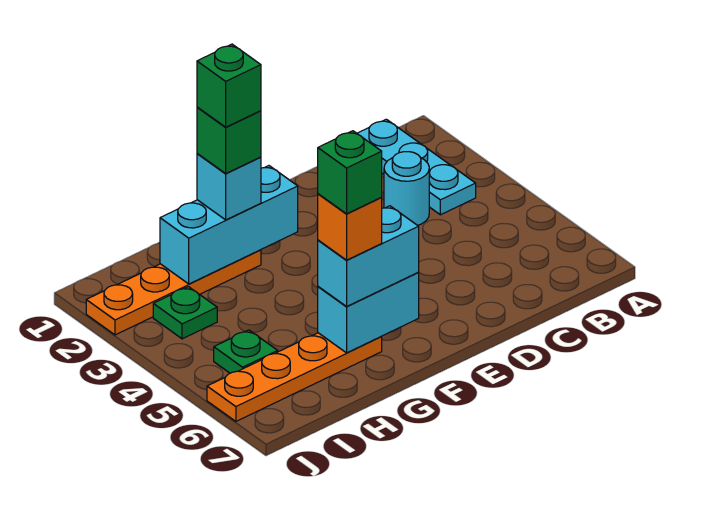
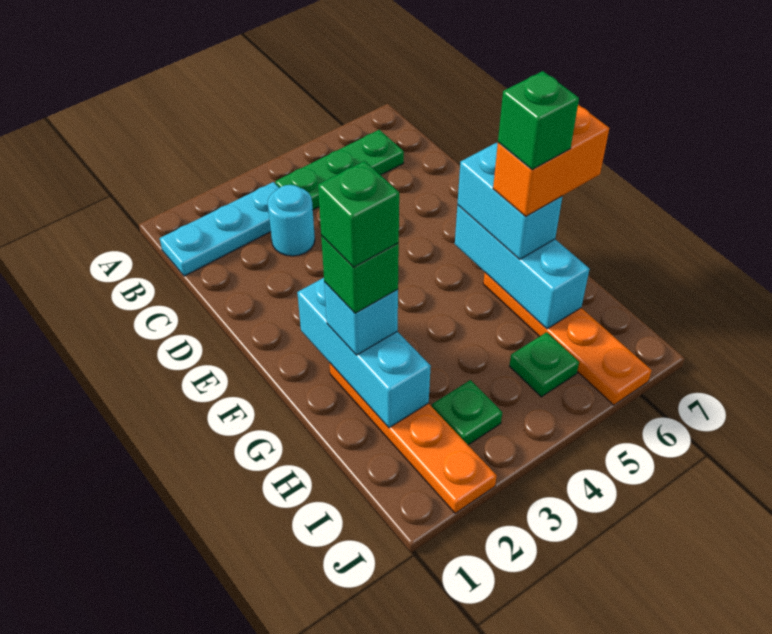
none -> green 1x3 plate [275,130,404,210]
cyan 1x2 brick [318,273,419,353] -> cyan 1x3 brick [455,205,589,329]
orange 1x1 brick [318,194,382,260] -> orange 1x2 brick [493,105,609,216]

